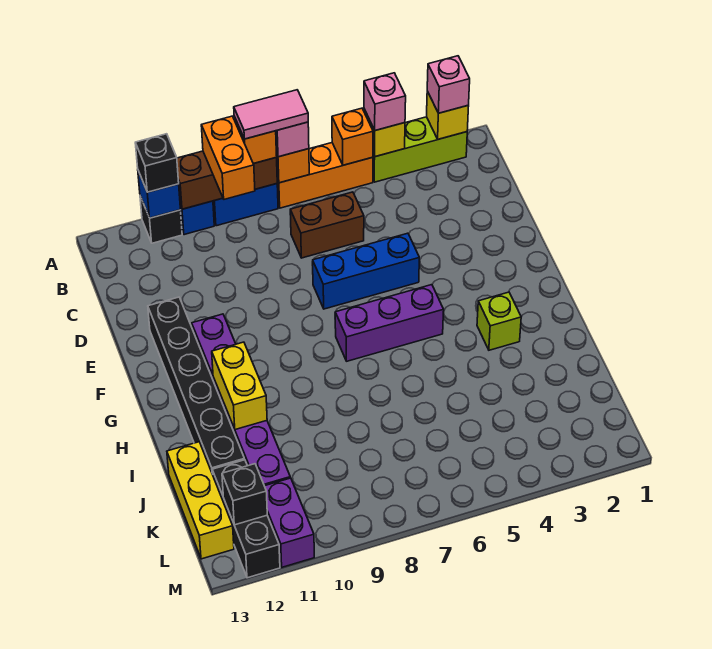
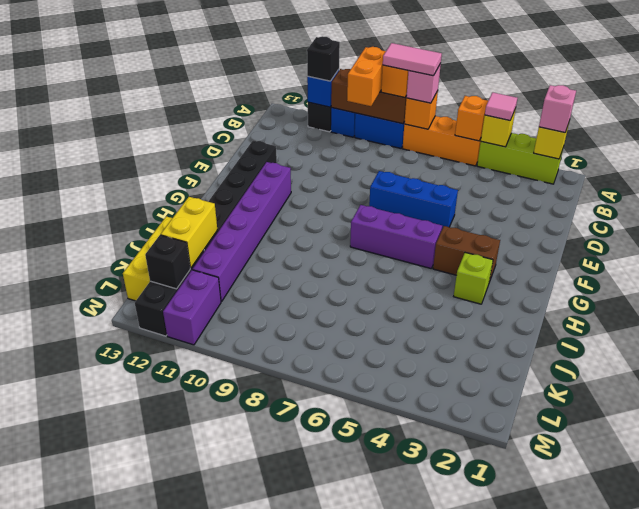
pink 1x1 brick [364,73,406,131] -> pink 1x1 tile [485,92,517,120]
brown 1x2 brick [290,192,364,258] -> brown 1x2 brick moved to [433,226,500,282]
yellow 1x2 brick [212,342,267,430] -> yellow 1x2 brick moved to [161,197,217,268]

